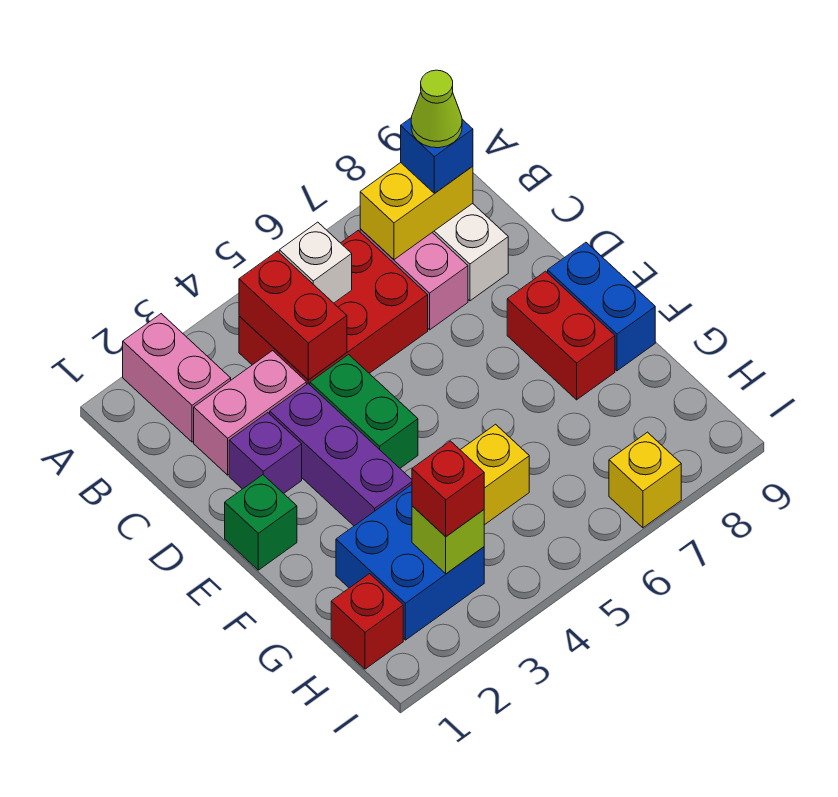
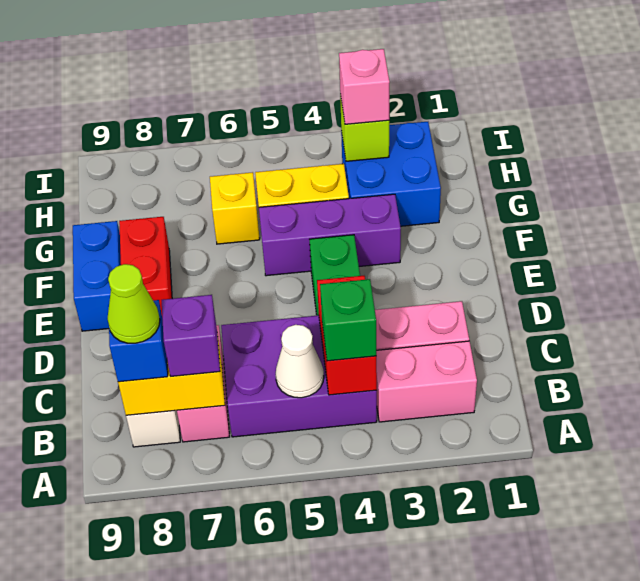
pink 1x2 brick [123,314,231,442] -> pink 1x2 brick turned to [376,341,477,422]
red 2x3 brick [239,230,428,385] -> purple 2x3 brick [221,315,377,437]
white 1x1 brick [279,222,352,303] -> white 1x1 cone [276,325,324,398]
purple 1x1 brick [229,413,302,493] -> purple 1x1 brick moved to [162,295,220,376]
purple 1x3 brick [270,384,412,526] -> purple 1x3 brick turned to [259,194,401,276]
green 1x1 brick [225,475,297,570] -> green 1x1 brick moved to [320,279,376,361]
red 1x1 brick [331,574,403,669] -> none
red 1x1 brick [412,441,484,536] -> pink 1x1 brick [339,49,390,124]
yellow 1x1 brick [609,432,681,528] -> yellow 1x1 brick moved to [210,172,260,244]

